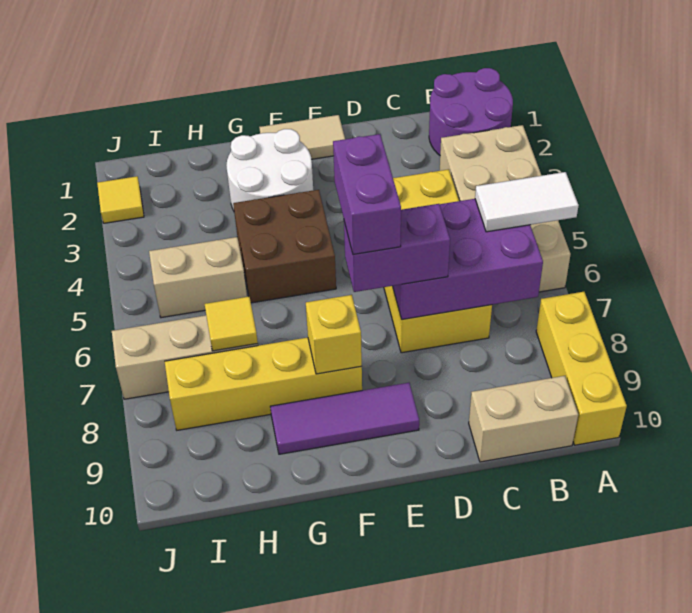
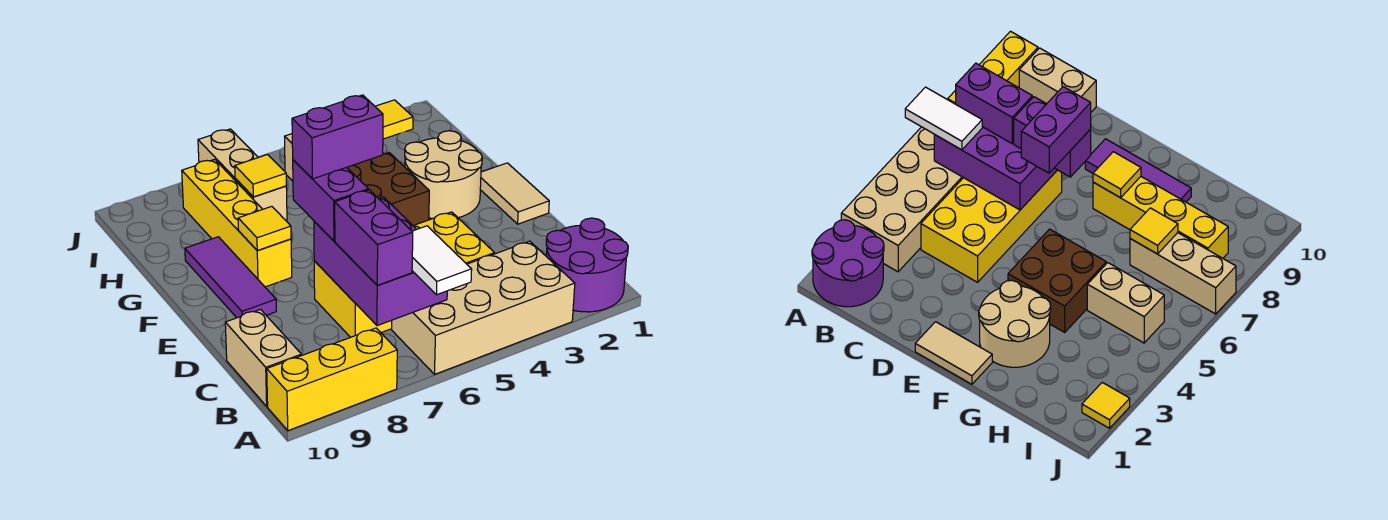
none -> purple 1x2 brick [335,190,413,285]
white 2x2 round brick [226,129,313,211] -> tan 2x2 round brick [405,131,482,219]
yellow 1x1 brick [306,295,362,374] -> yellow 1x1 tile [238,206,291,250]

